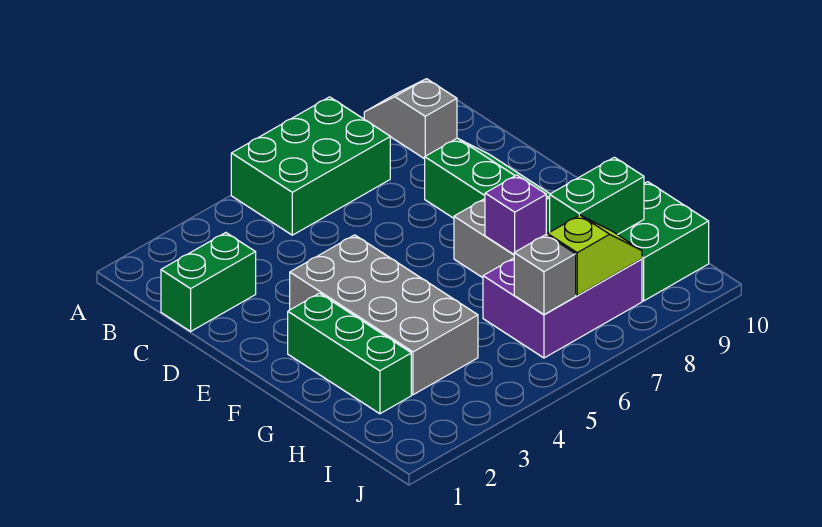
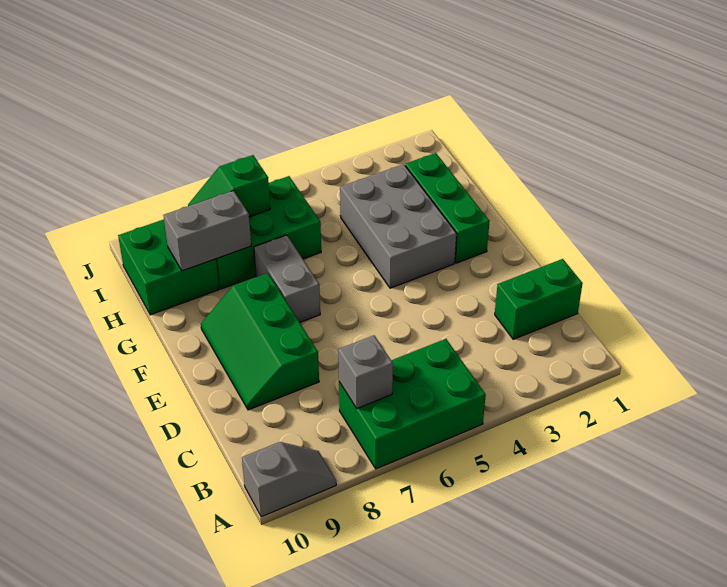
grey 1x2 slope [364,79,457,159] -> grey 1x2 slope turned to [242,442,336,517]
grey 2x4 brick [290,235,478,395] -> grey 2x3 brick [340,164,457,288]
purple 1x1 brick [485,175,546,254] -> none
purple 2x3 brick [483,258,642,358] -> green 2x3 brick [216,176,321,289]
green 1x2 brick [550,157,644,235] -> grey 1x2 brick [163,191,251,271]
grey 1x1 brick [514,235,576,314] -> grey 1x1 brick moved to [338,335,393,408]
lime 1x2 slope [548,215,642,295] -> green 1x2 slope [188,155,270,217]

